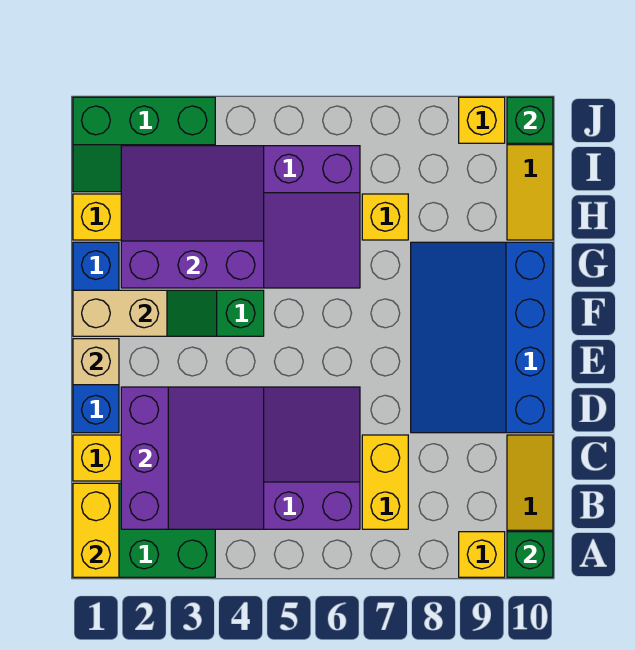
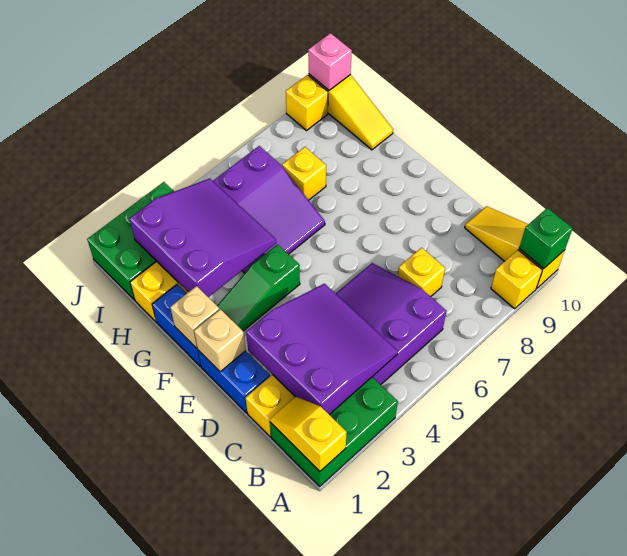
yellow 1x2 brick [73,483,119,577] -> yellow 1x2 slope [270,397,347,471]
yellow 1x2 brick [362,435,408,529] -> yellow 1x1 brick [398,248,445,297]
blue 3x4 slope [411,242,553,433] -> none
tan 1x2 brick [73,290,167,336] -> tan 1x1 brick [170,286,219,348]
purple 3x3 slope [121,146,264,288] -> purple 3x3 slope turned to [129,179,276,297]
green 2x3 slope [73,97,215,192] -> green 2x3 brick [87,182,174,300]
green 1x1 brick [507,97,553,143] -> pink 1x1 brick [308,33,352,90]

